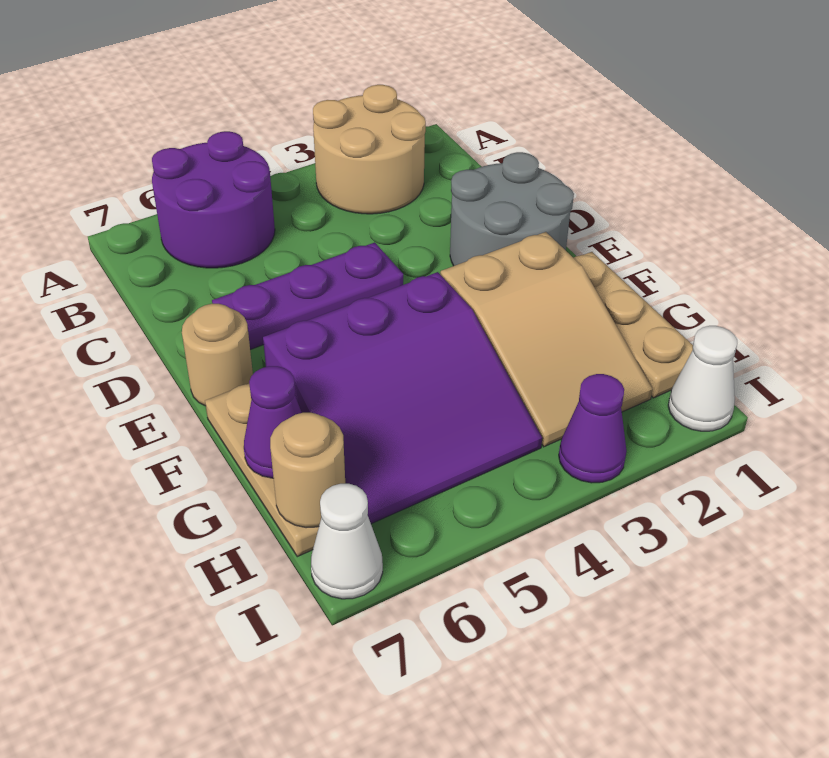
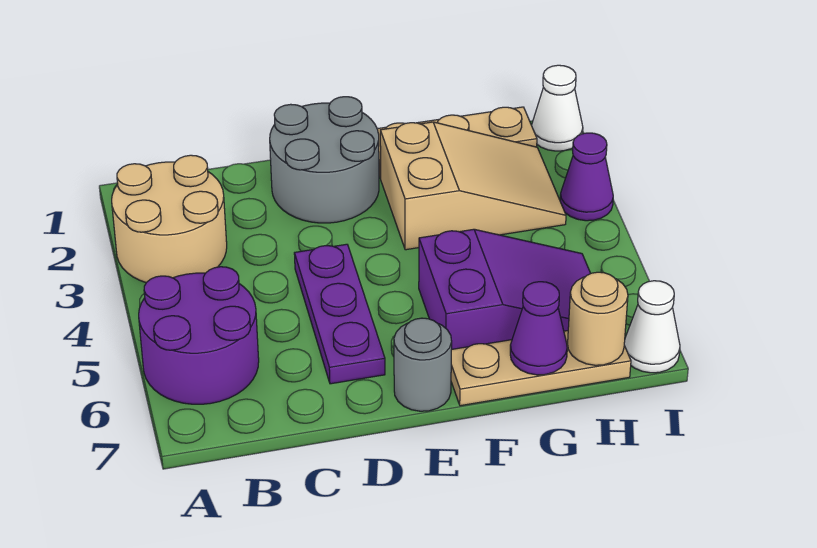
tan 1x1 round brick [182,304,253,406] -> grey 1x1 round brick [394,318,452,411]
purple 3x3 slope [263,272,542,524] -> purple 2x3 slope [419,229,591,349]

